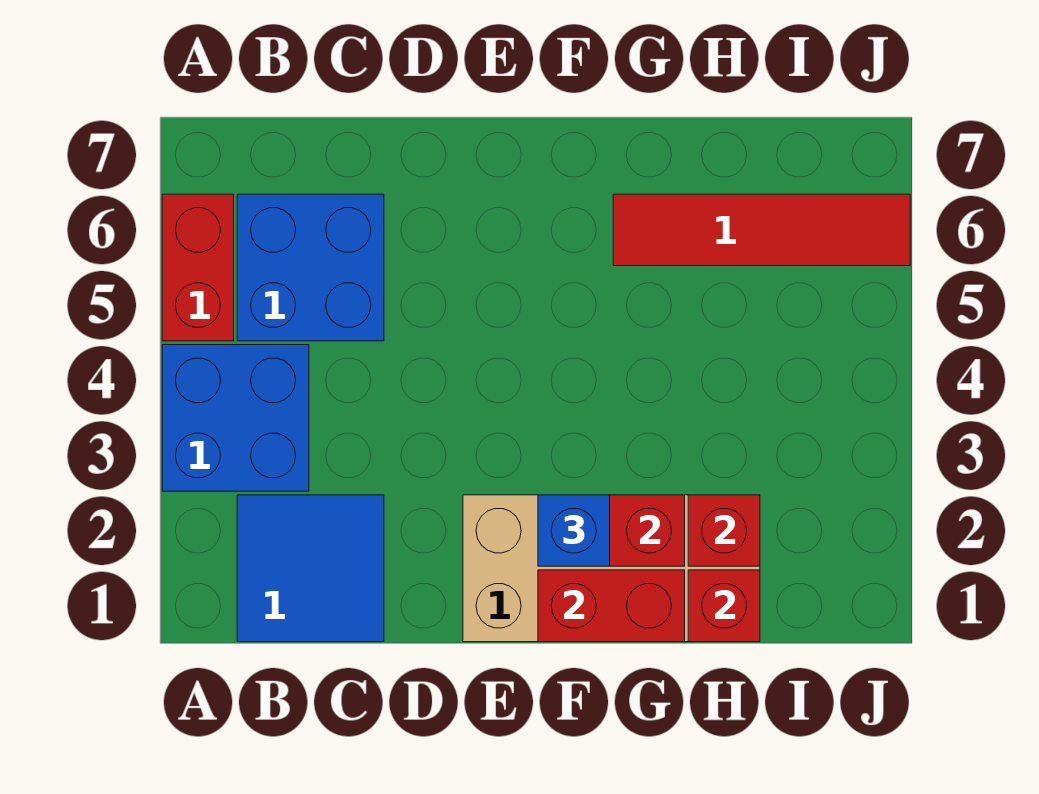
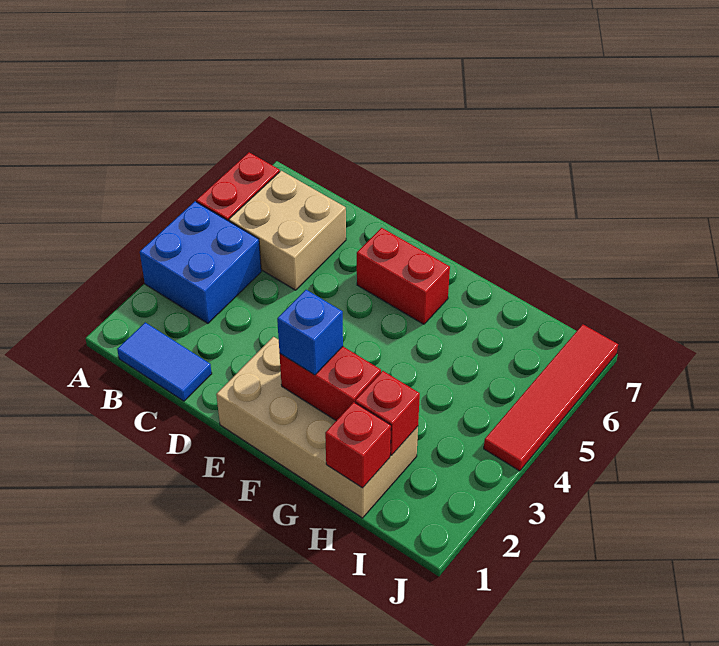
blue 2x2 tile [237,495,384,642] -> blue 1x2 tile [117,322,212,401]
blue 2x2 brick [237,194,384,341] -> tan 2x2 brick [229,171,346,290]
red 1x2 brick [538,570,685,642] -> red 1x2 brick moved to [357,228,450,324]
red 1x4 tile [613,194,910,266] -> red 1x4 tile turned to [484,324,618,471]

